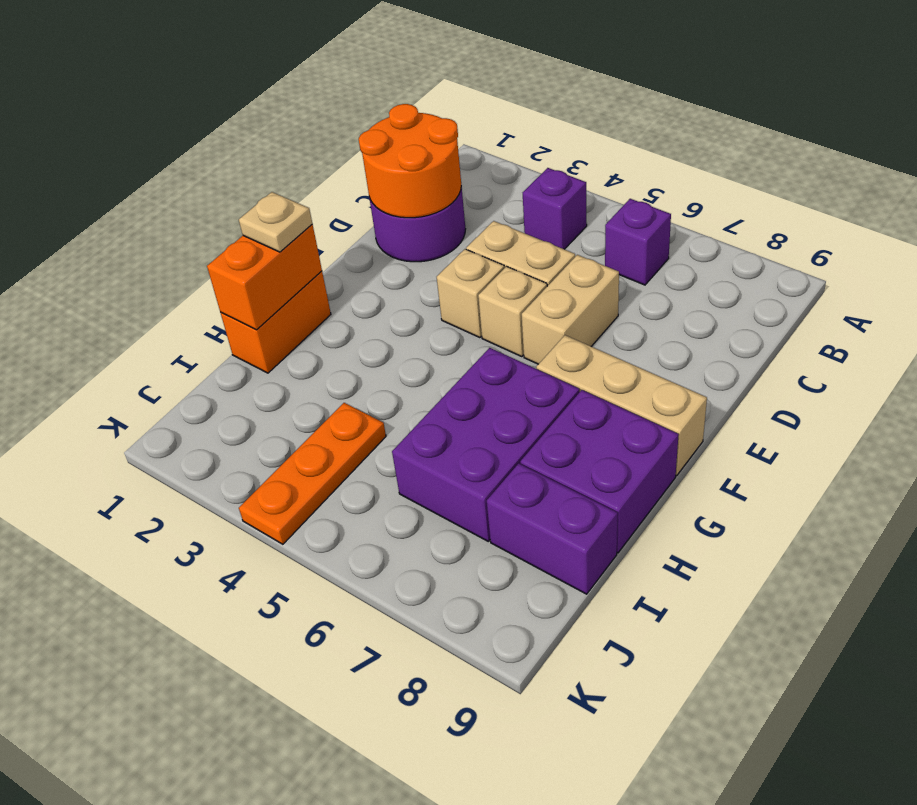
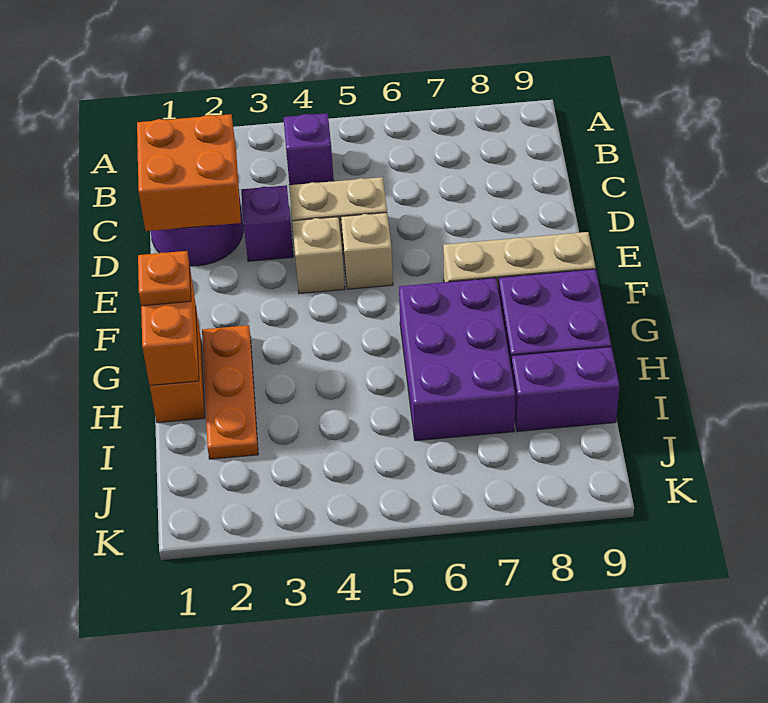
purple 1x1 brick [605,199,671,285] -> purple 1x1 brick moved to [241,185,293,261]
orange 2x2 round brick [359,104,461,218] -> orange 2x2 brick [137,114,241,231]
tan 1x2 brick [522,255,619,364] -> none
tan 1x1 plate [239,192,312,252] -> orange 1x1 plate [138,251,191,306]
orange 1x3 plate [239,403,386,544] -> orange 1x3 plate moved to [202,325,258,459]

